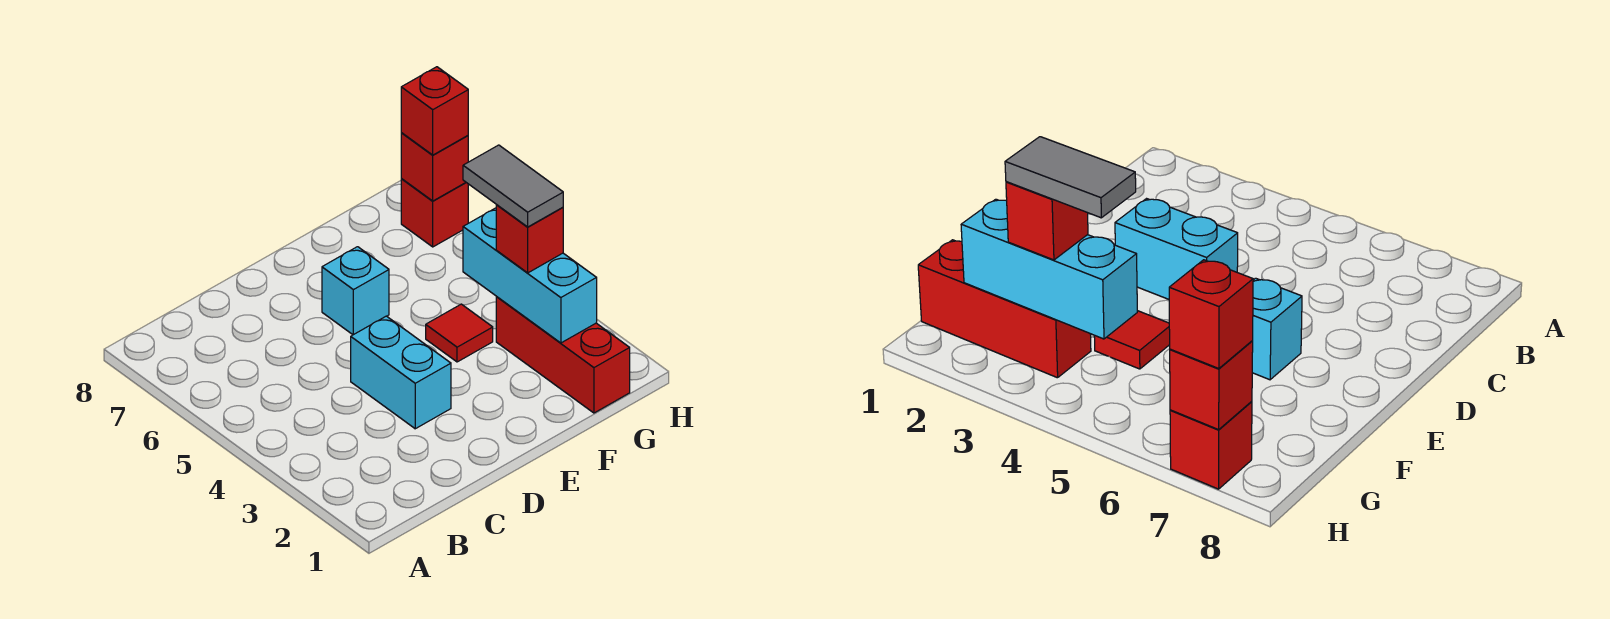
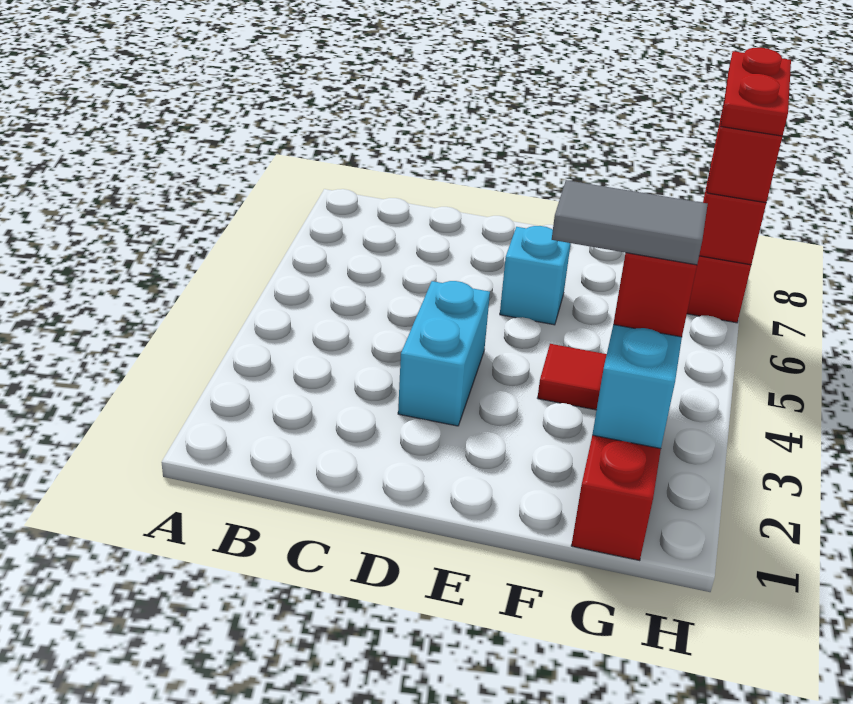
grey 1x2 tile [463,145,563,227] -> grey 1x2 tile turned to [552,180,708,265]
none -> red 1x2 plate [721,48,791,136]

